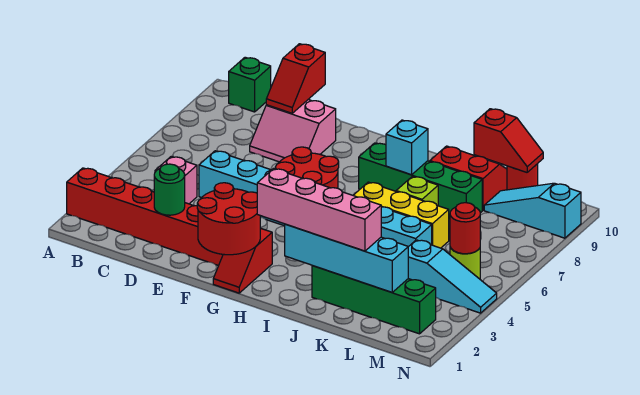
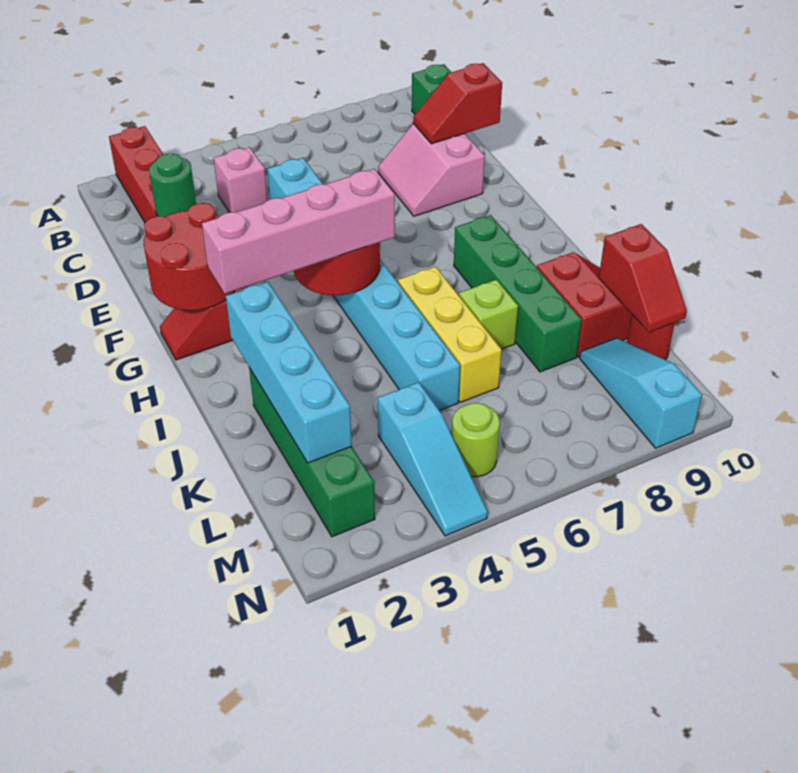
pink 1x4 brick [257,169,381,251] -> pink 1x4 brick turned to [202,169,395,294]
cyan 1x1 brick [386,120,428,175] -> none
red 1x1 round brick [450,203,480,254] -> none

